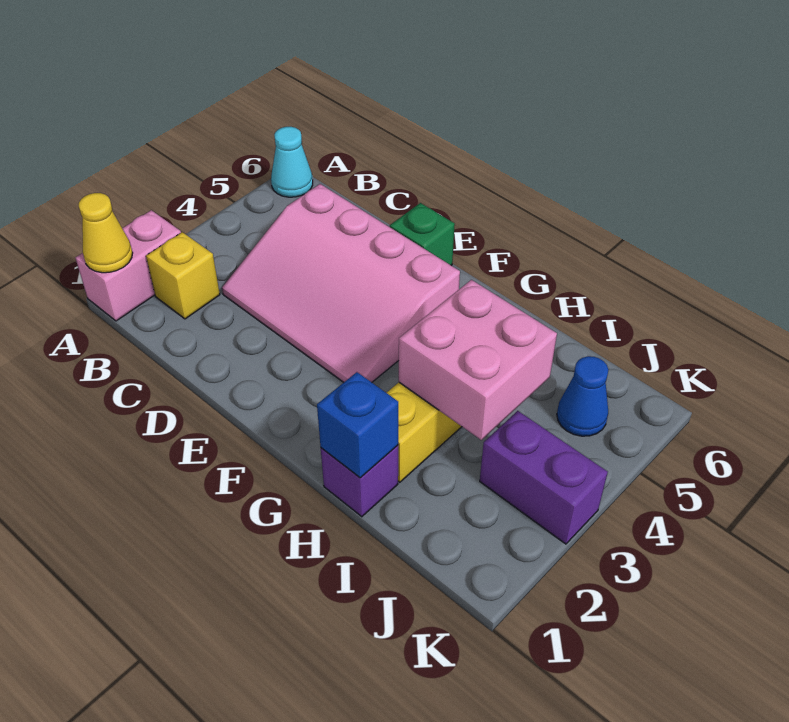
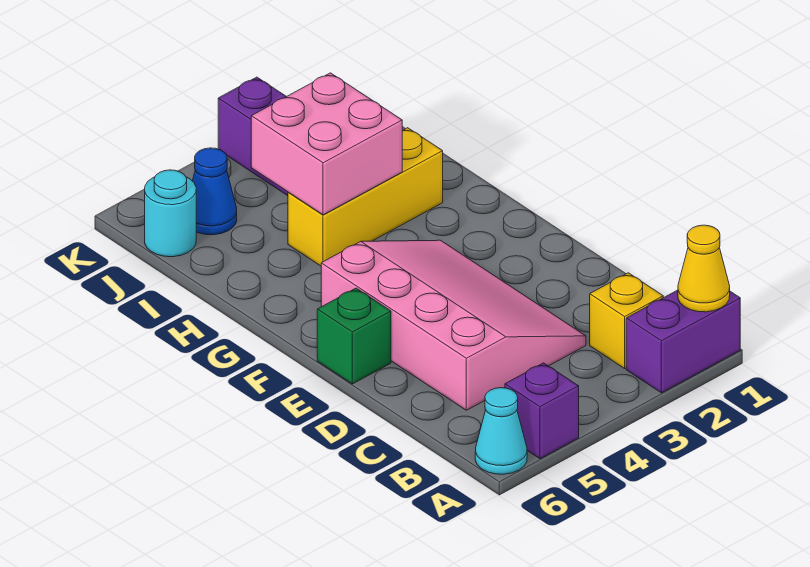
pink 1x2 brick [75,210,181,321] -> purple 1x2 brick [626,290,740,393]
purple 1x1 brick [321,445,398,517] -> purple 1x1 brick moved to [505,363,579,459]
blue 1x1 brick [317,372,398,478] -> none
none -> cyan 1x1 round brick [145,170,196,257]

